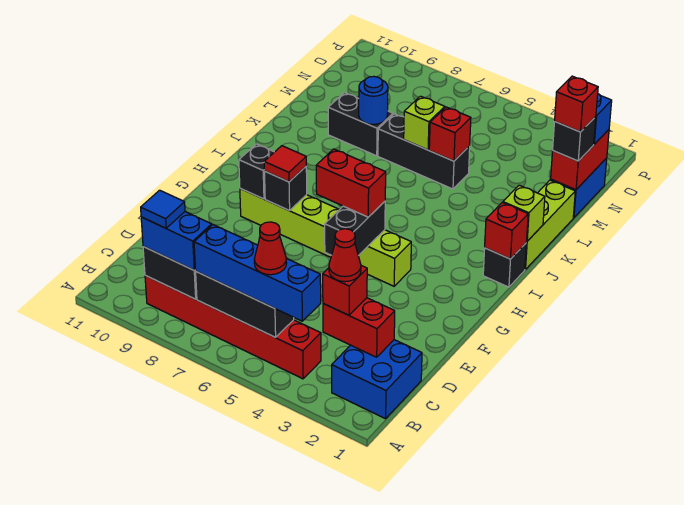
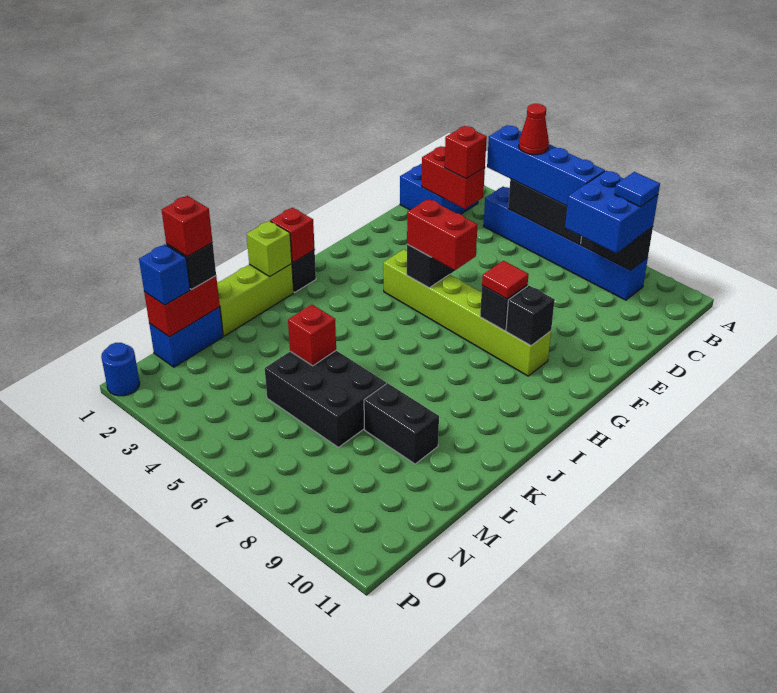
red 1x6 brick [145,276,321,379] -> blue 1x6 brick [484,187,648,300]
blue 1x2 brick [141,212,212,270] -> blue 2x2 brick [565,171,658,253]
red 1x1 cone [329,229,361,282] -> none
black 1x3 brick [378,114,470,189] -> black 2x3 brick [265,351,386,447]
lime 1x1 brick [404,96,445,150] -> none
blue 1x1 round brick [359,76,388,124] -> blue 1x1 round brick moved to [101,343,140,396]

